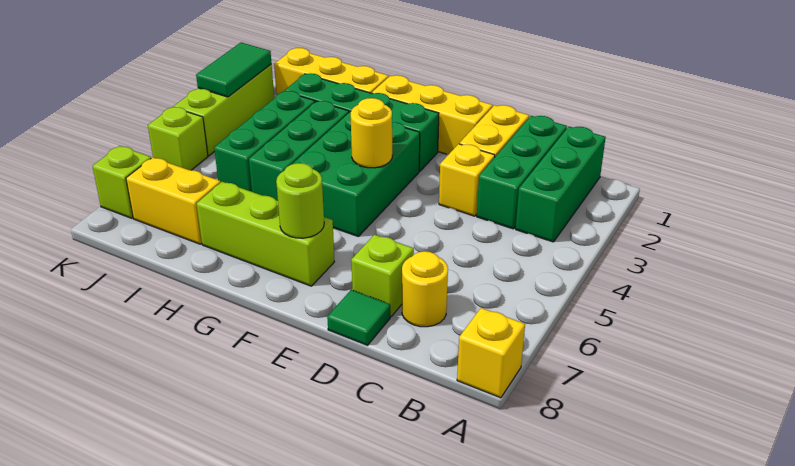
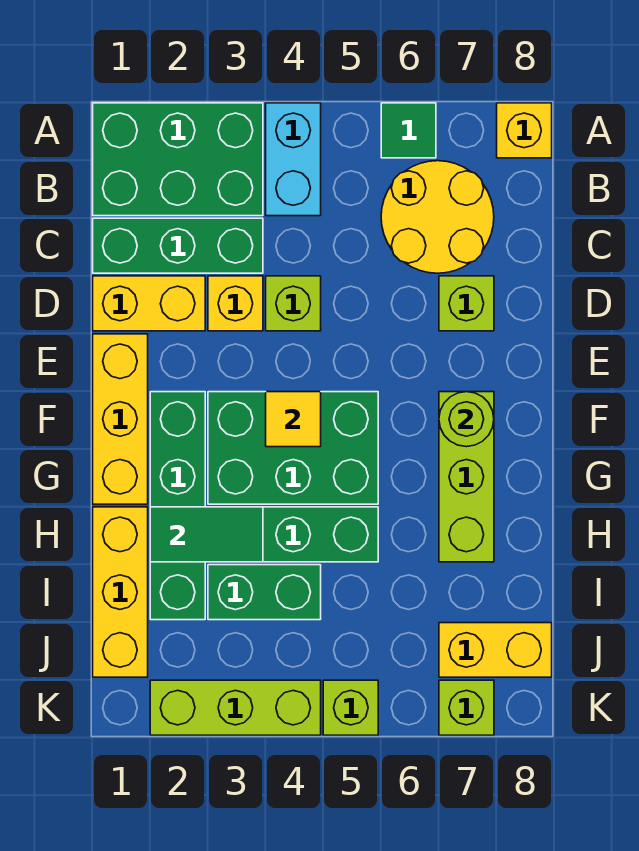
none -> cyan 1x2 brick [266,103,321,216]
green 1x3 brick [516,126,606,242] -> green 2x3 brick [93,103,263,216]
yellow 1x1 round brick [402,251,448,327] -> yellow 2x2 round brick [381,161,494,273]
none -> lime 1x1 brick [266,276,321,331]
green 1x1 tile [327,290,390,345] -> green 1x1 tile moved to [381,103,436,158]
yellow 1x1 round brick [351,98,392,168] -> yellow 1x1 tile [266,392,321,447]
green 1x3 brick [214,91,315,192] -> green 1x2 brick [208,565,321,620]
yellow 1x2 brick [126,157,221,244] -> yellow 1x2 brick turned to [439,623,552,677]
green 1x2 tile [196,42,271,97] -> green 1x2 tile moved to [150,507,263,562]

